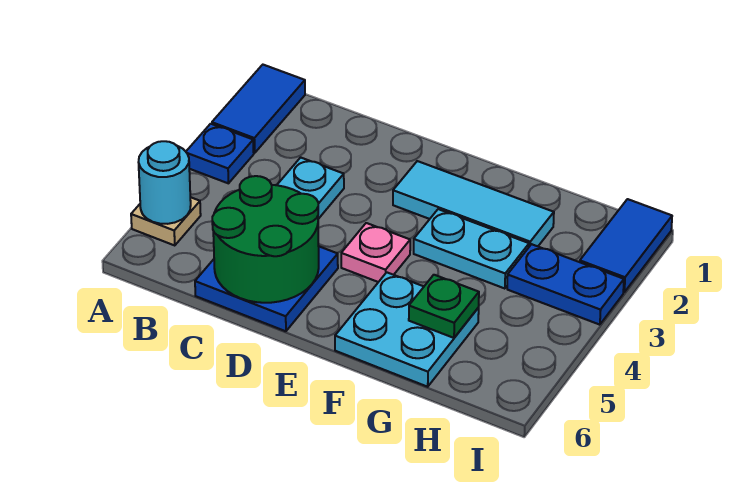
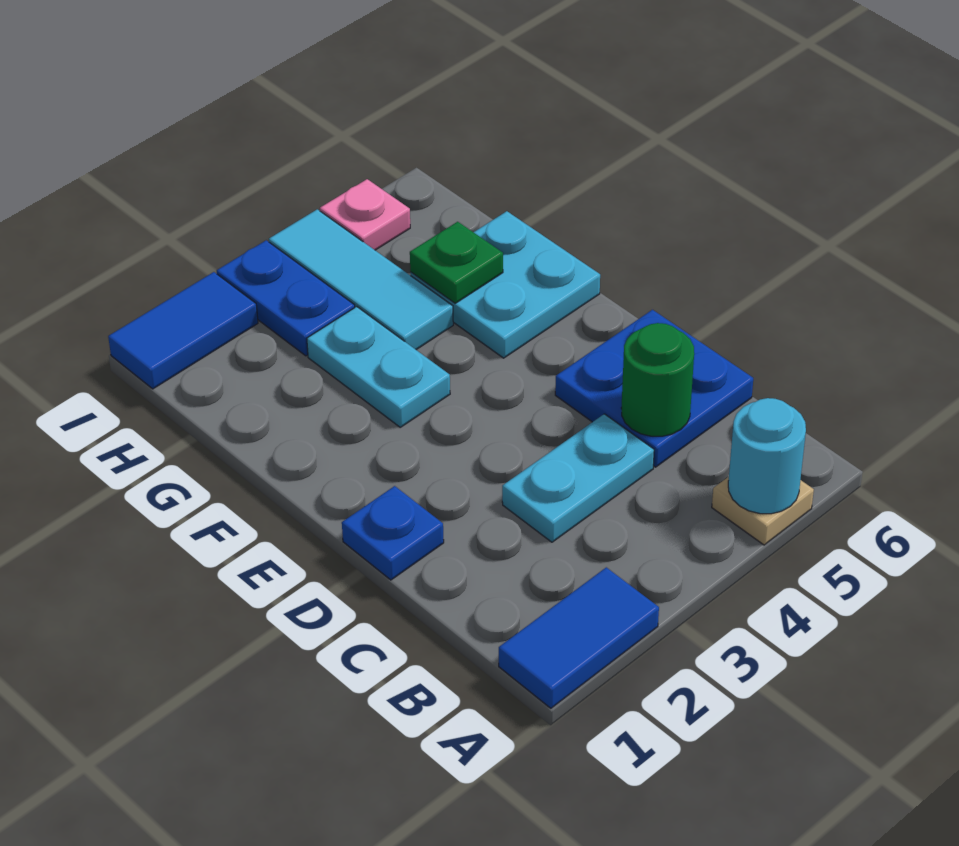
blue 1x1 plate [186,124,254,183] -> blue 1x1 plate moved to [342,486,444,580]
green 2x2 round brick [212,176,319,303] -> green 1x1 round brick [621,323,694,436]
cyan 1x3 tile [393,161,554,247] -> cyan 1x3 tile moved to [269,209,453,350]
pink 1x1 plate [341,223,410,282] -> pink 1x1 plate moved to [320,179,410,250]

